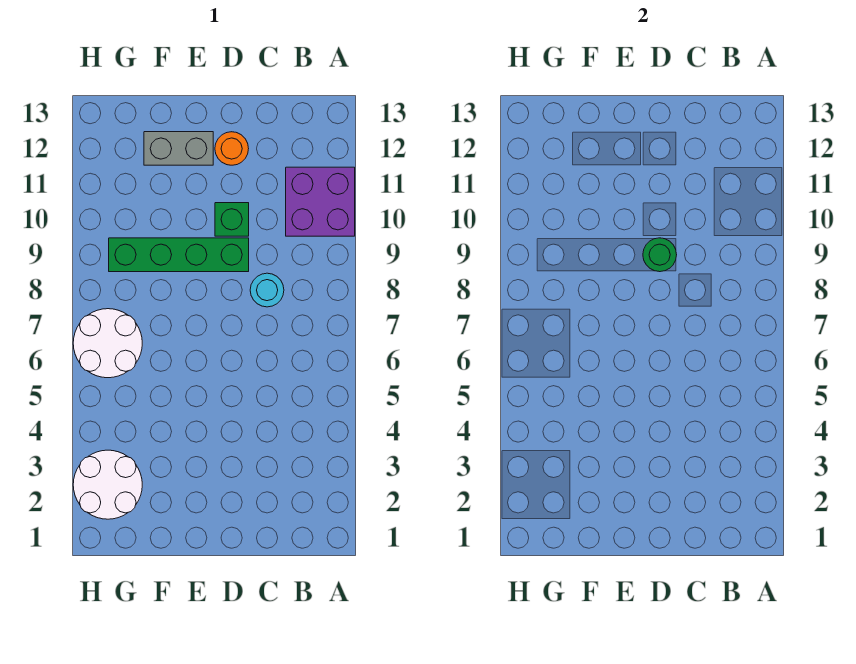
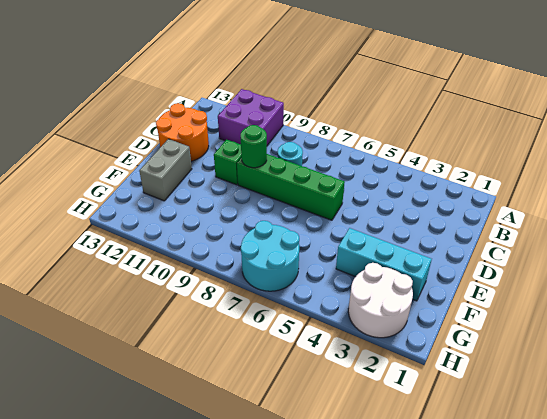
green 1x4 brick [109,238,249,272] -> green 1x4 brick turned to [237,154,345,220]
orange 1x1 round brick [215,132,249,165] -> orange 2x2 round brick [156,103,209,161]
none -> cyan 1x3 brick [336,228,432,301]
white 2x2 round brick [73,309,142,378] -> cyan 2x2 round brick [241,221,299,291]

